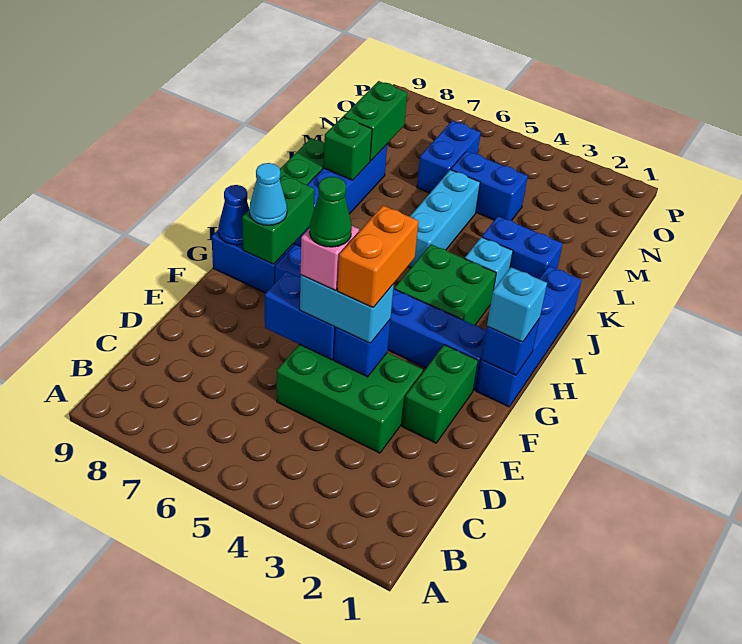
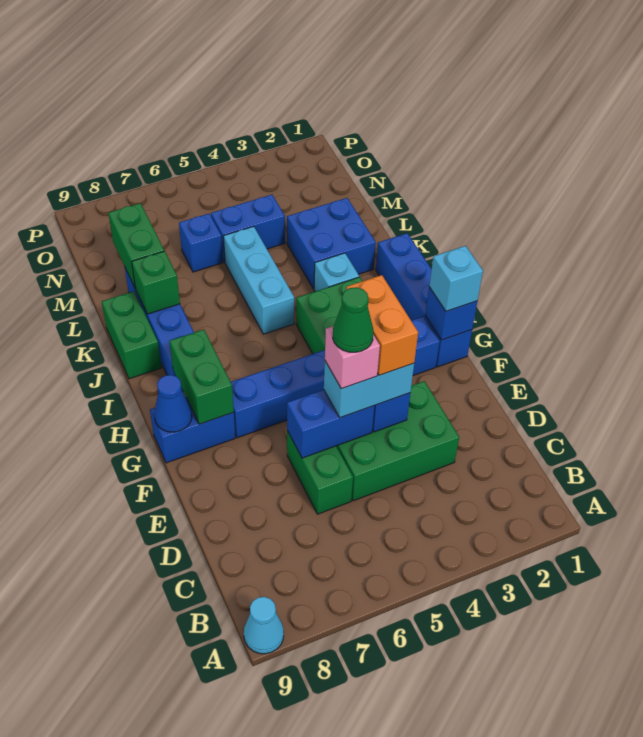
green 1x2 brick [402,345,478,443] -> green 1x2 brick moved to [287,431,353,514]
cyan 1x1 cone [250,163,287,225] -> cyan 1x1 cone moved to [244,597,284,654]
blue 1x2 brick [482,216,563,279] -> blue 2x2 brick [287,198,376,289]
blue 1x2 brick [417,121,481,193] -> blue 1x1 brick [179,214,223,272]

